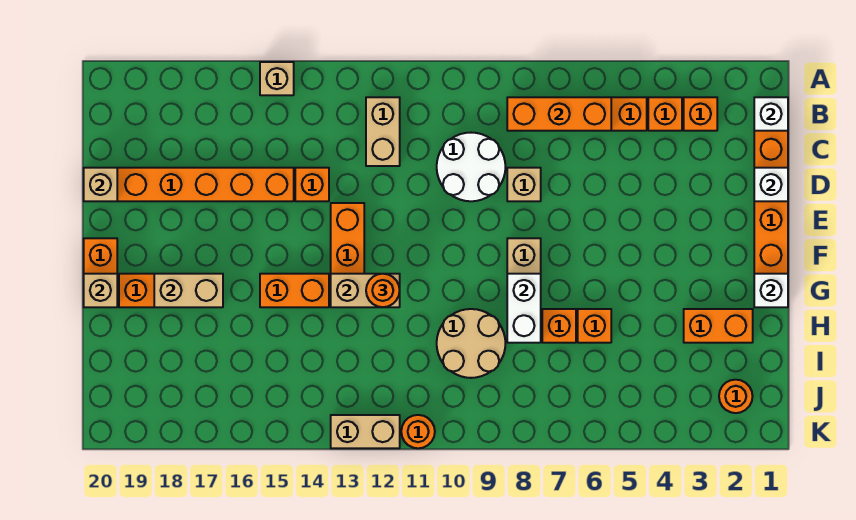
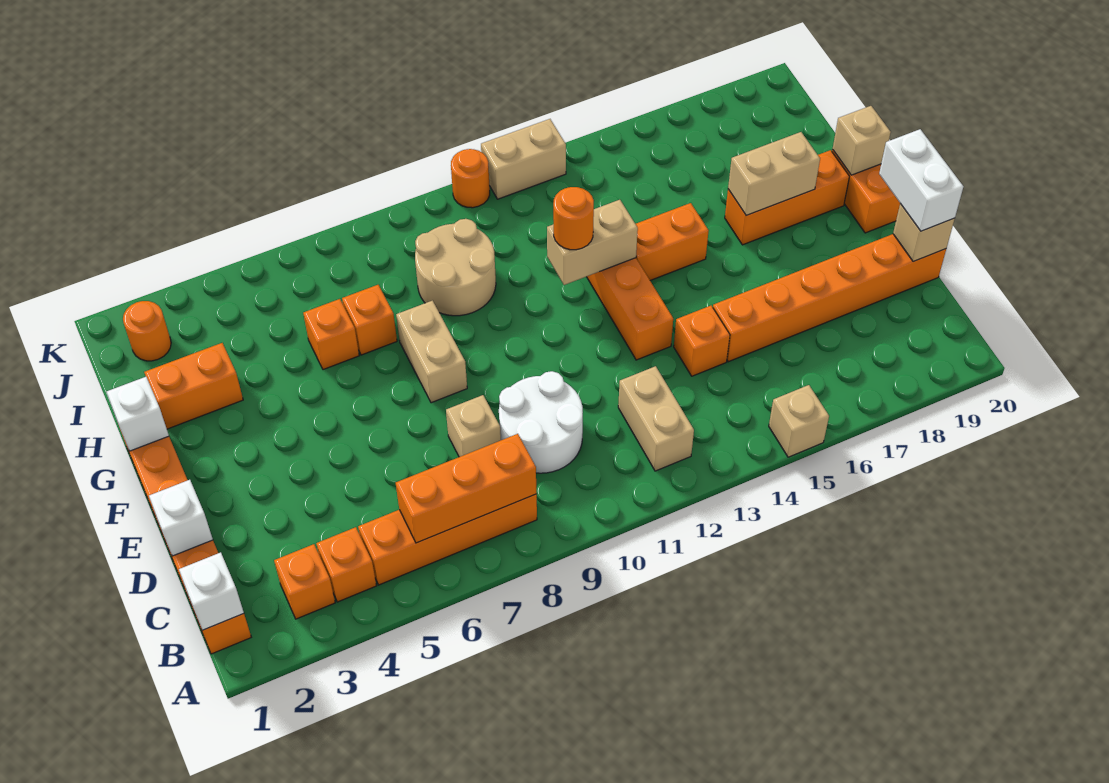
white 1x2 brick [507,274,541,343] -> white 1x2 brick moved to [879,129,963,231]

